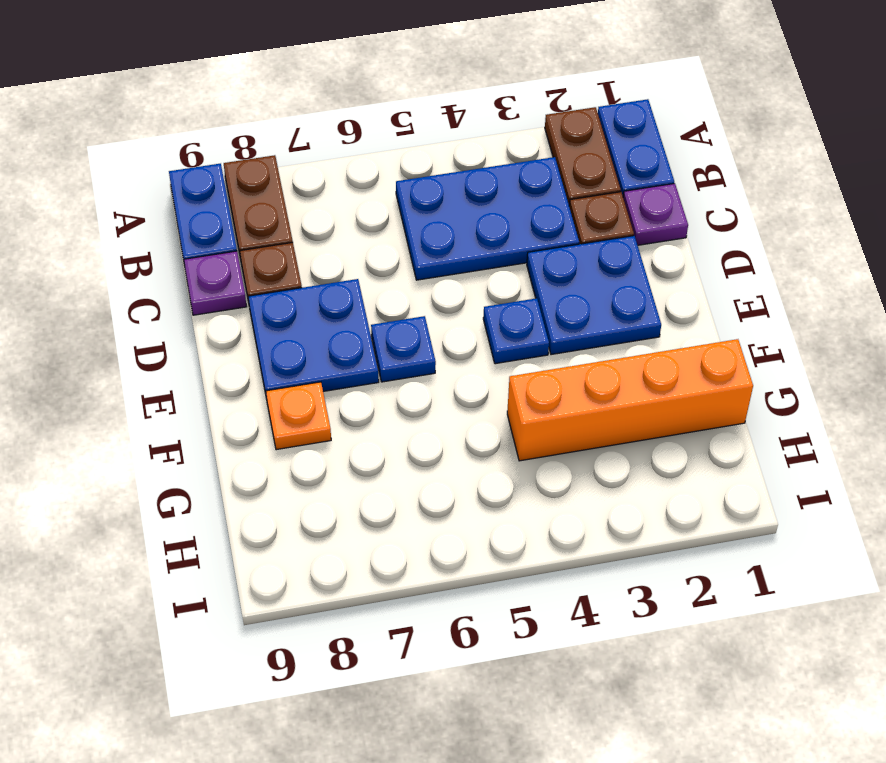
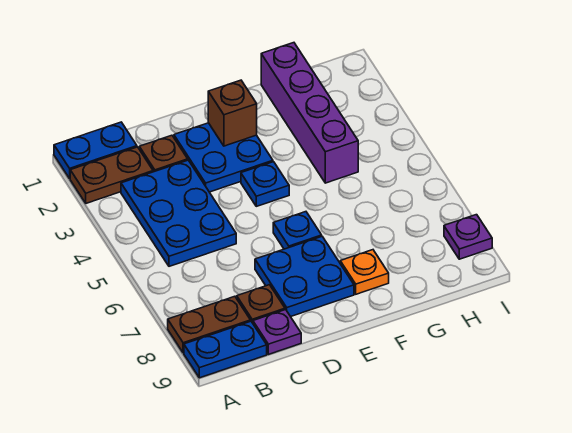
purple 1x1 plate [623,183,688,245] -> purple 1x1 plate moved to [444,215,492,259]
none -> brown 1x1 brick [208,80,257,146]
orange 1x4 brick [507,339,753,461] -> purple 1x4 brick [261,43,358,183]

